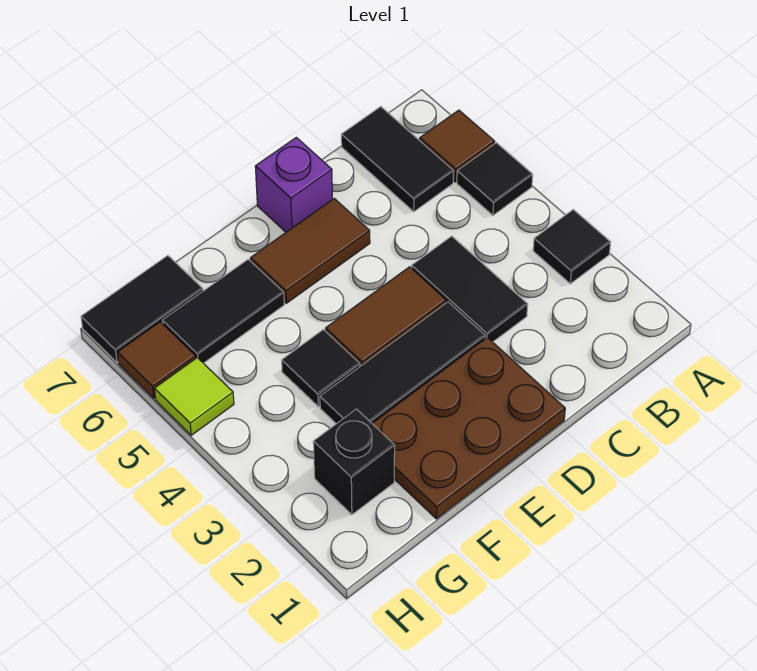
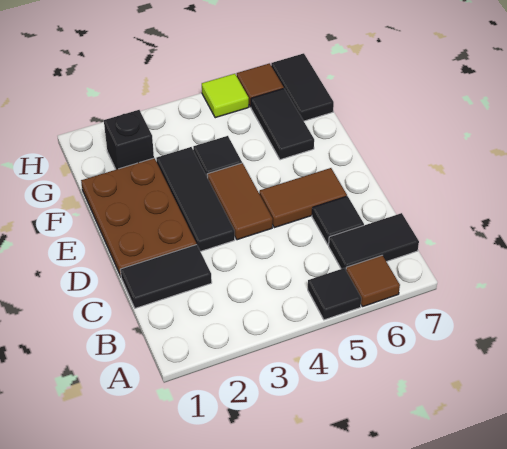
black 1x1 tile [533,210,611,284] -> black 1x1 tile moved to [312,196,364,245]
black 1x2 tile [412,236,528,342] -> black 1x2 tile moved to [120,244,212,308]
brown 1x2 tile [250,199,370,303] -> brown 1x2 tile turned to [259,168,347,228]
purple 1x1 brick [255,137,332,232] -> none

